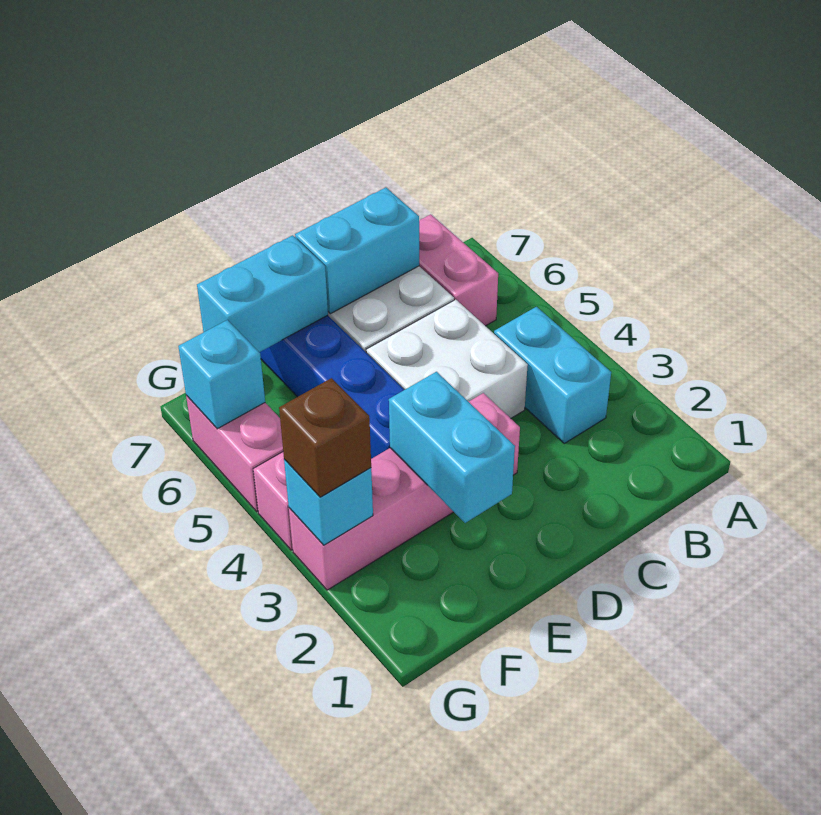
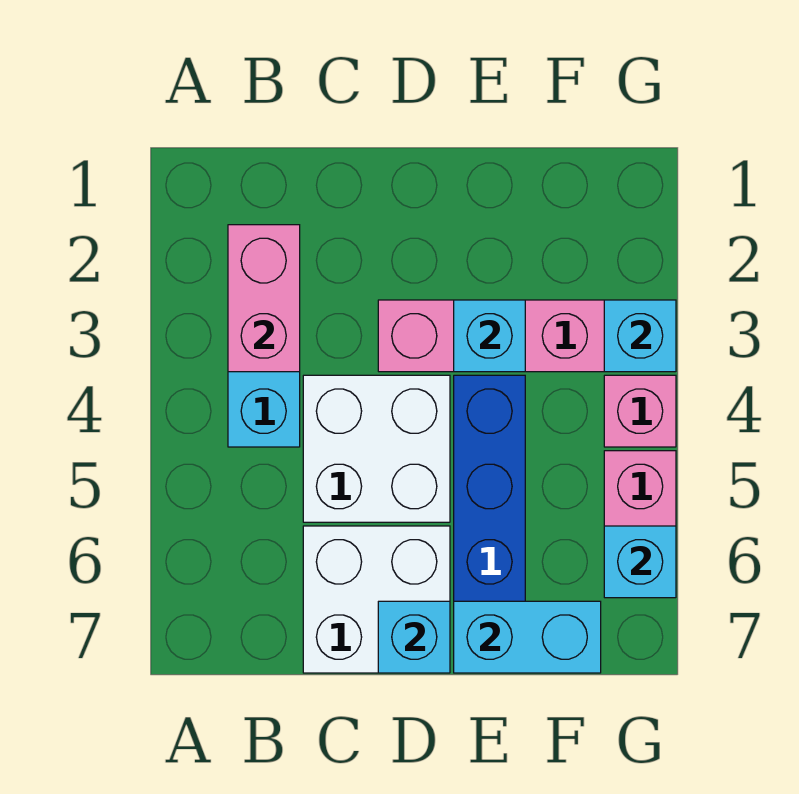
pink 1x2 brick [419,214,498,326] -> pink 1x2 brick moved to [228,225,300,372]
cyan 1x2 brick [295,188,419,314] -> cyan 1x1 brick [378,601,450,673]
cyan 1x2 brick [389,372,515,523] -> cyan 1x1 brick [454,300,525,372]
brown 1x1 brick [279,378,371,497] -> none

